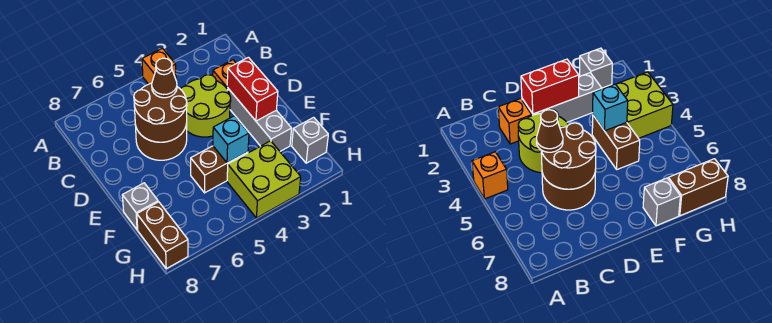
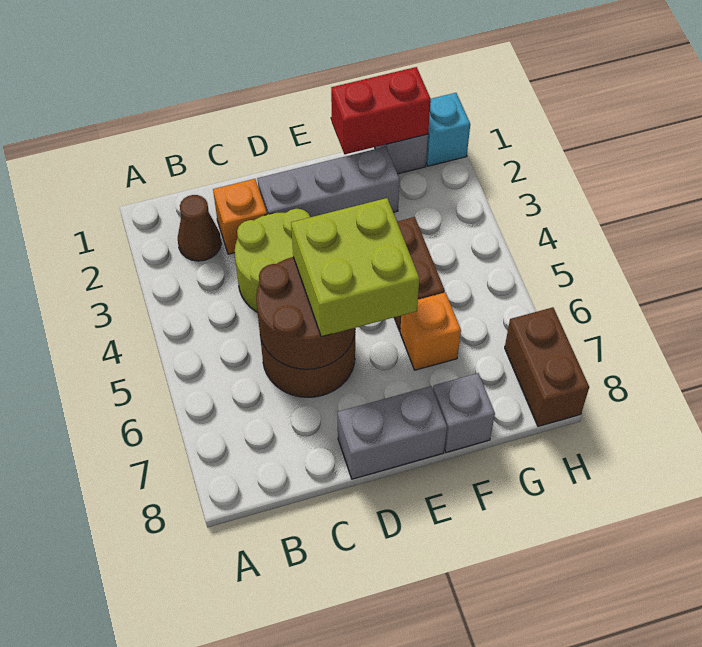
orange 1x1 brick [142,48,176,84] -> orange 1x1 brick moved to [400,292,461,370]
brown 1x1 cone [152,58,177,98] -> brown 1x1 cone moved to [178,195,221,261]
red 1x2 brick [227,57,278,121] -> red 1x2 brick moved to [331,67,431,154]
none -> grey 1x2 brick [337,386,447,479]
cyan 1x1 brick [213,116,249,163] -> cyan 1x1 brick moved to [426,93,470,166]
lime 2x2 brick [227,141,301,218] -> lime 2x2 brick moved to [291,198,419,337]
brown 1x2 brick [137,202,188,269] -> brown 1x2 brick turned to [505,307,589,426]

